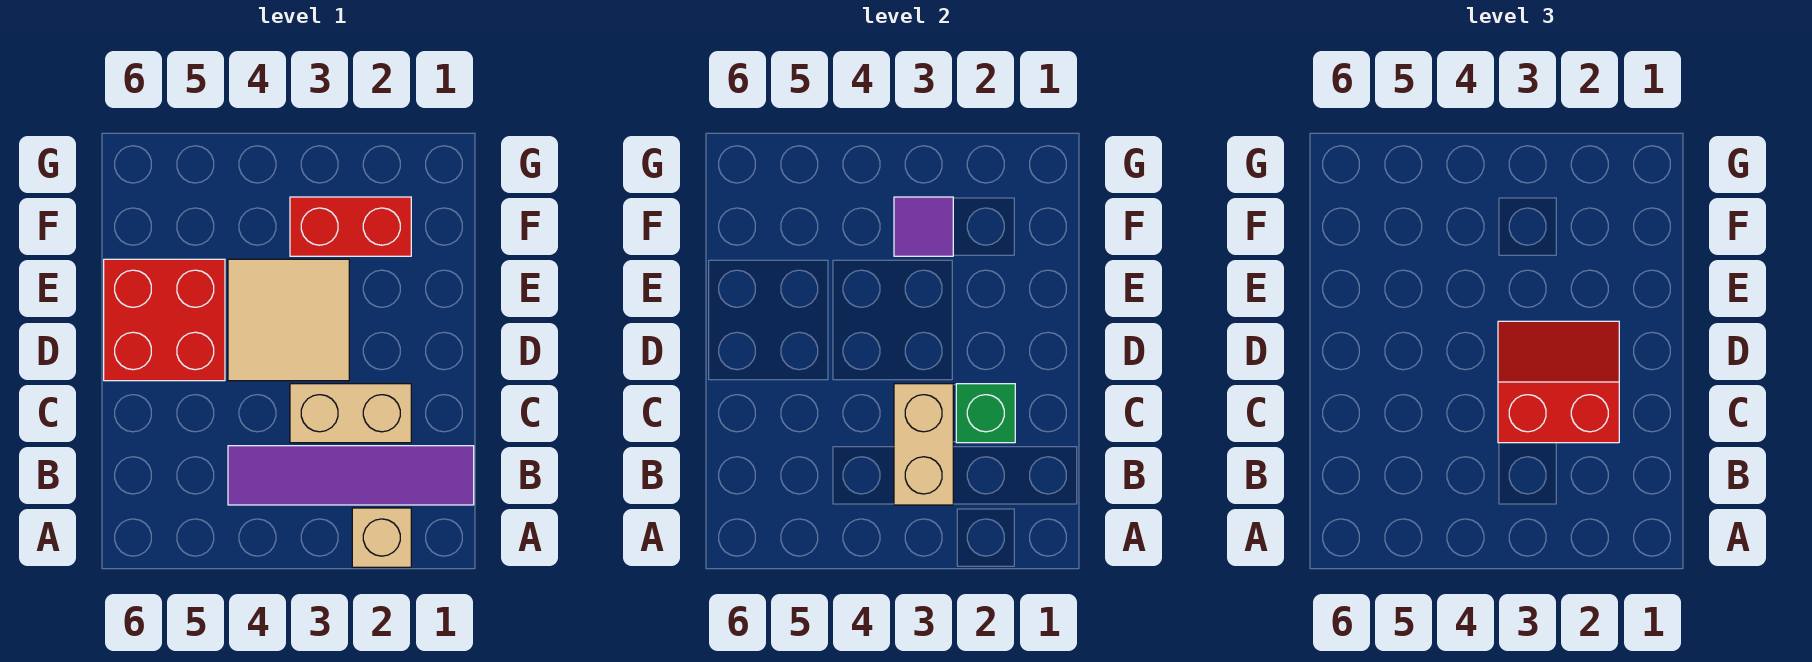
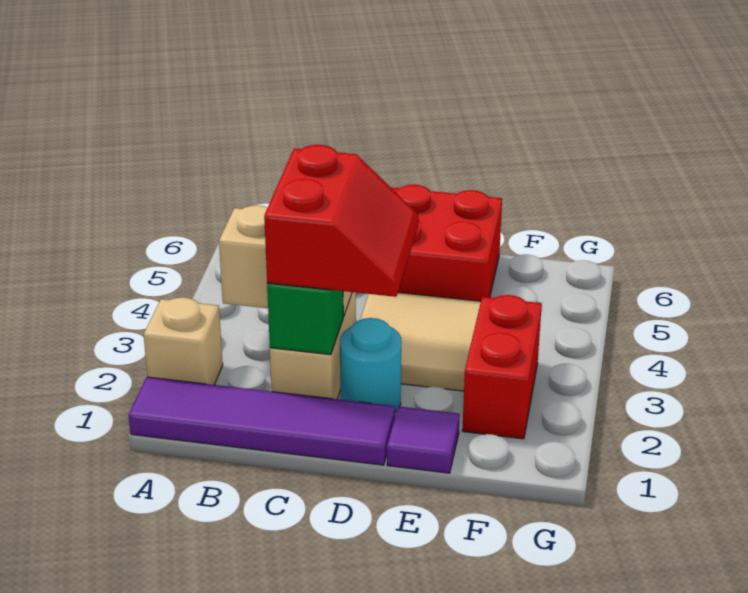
purple 1x4 tile [228,446,474,505] -> purple 1x4 tile turned to [129,377,395,465]
none -> cyan 1x1 round brick [340,318,401,412]
purple 1x1 tile [894,197,953,256] -> purple 1x1 tile moved to [387,406,460,473]

